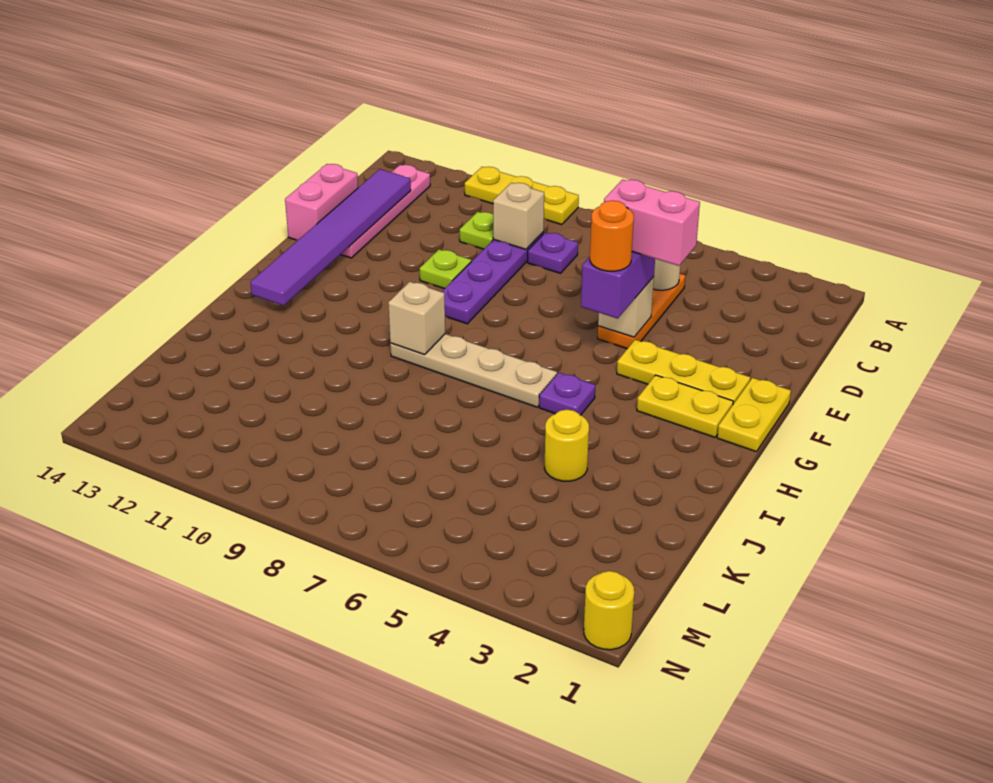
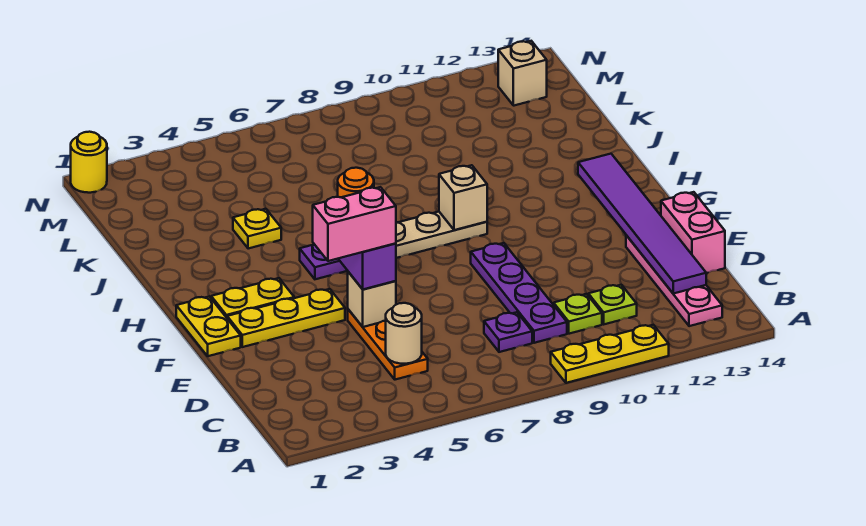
tan 1x1 brick [493,183,544,249] -> tan 1x1 brick moved to [498,41,547,106]
lime 1x1 plate [420,249,471,289] -> lime 1x1 plate moved to [588,285,637,324]
yellow 1x1 round brick [544,410,589,481] -> yellow 1x1 plate [233,209,281,249]

